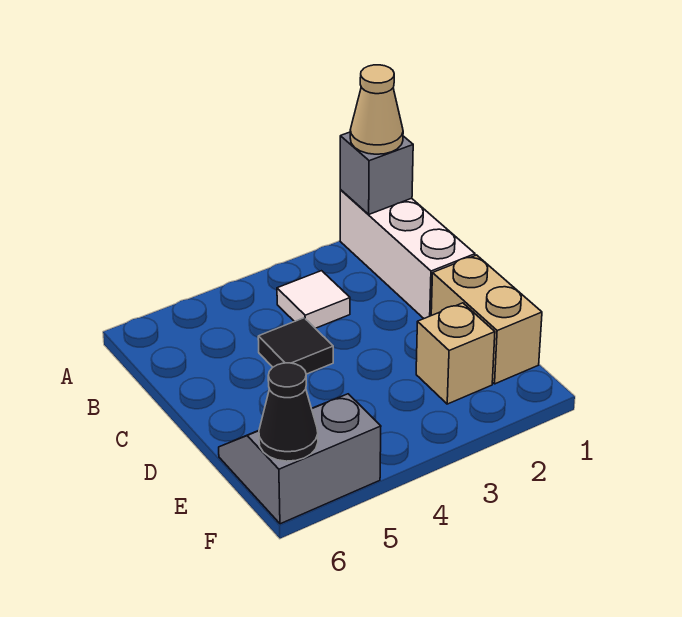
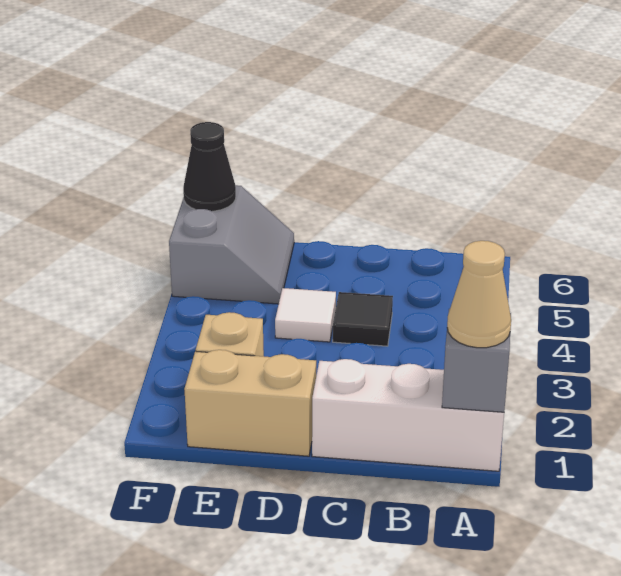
white 1x1 tile [277,271,350,328] -> white 1x1 tile moved to [275,288,336,342]

